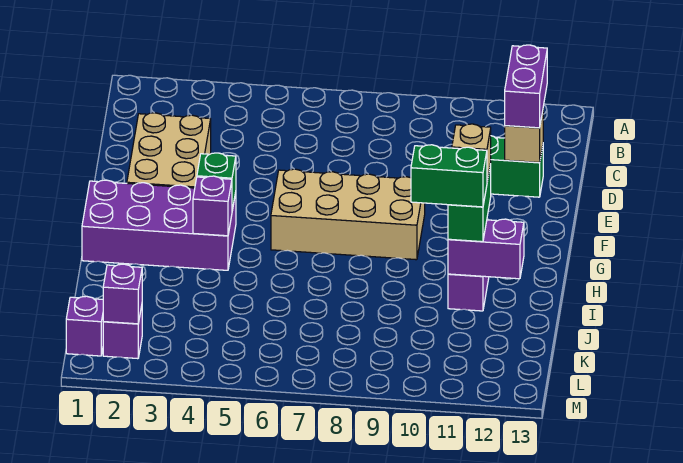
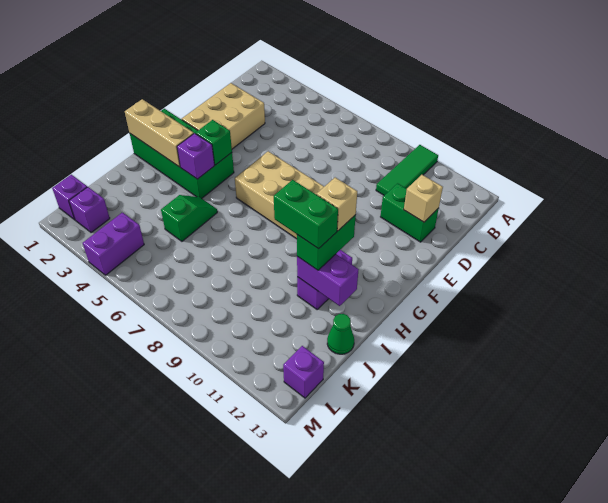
none -> green 1x3 tile [376,145,438,195]
purple 1x2 brick [505,45,547,128] -> purple 1x2 brick moved to [83,213,144,275]
purple 2x4 brick [82,180,236,270] -> green 2x4 brick [130,109,234,198]
none -> tan 1x3 brick [125,99,194,167]
none -> green 1x2 slope [161,195,217,241]
none -> green 1x1 cone [327,314,354,354]
purple 1x1 brick [103,264,142,324] -> purple 1x1 brick moved to [283,346,324,398]

